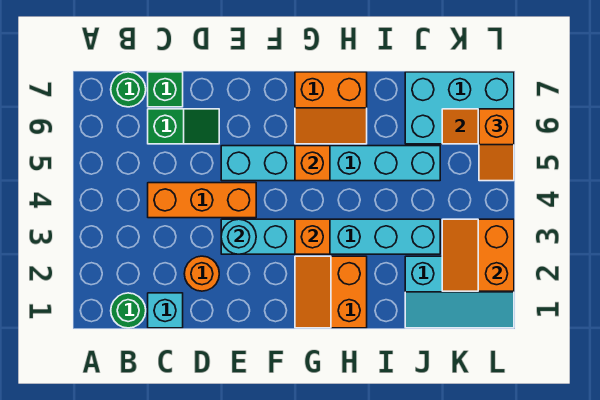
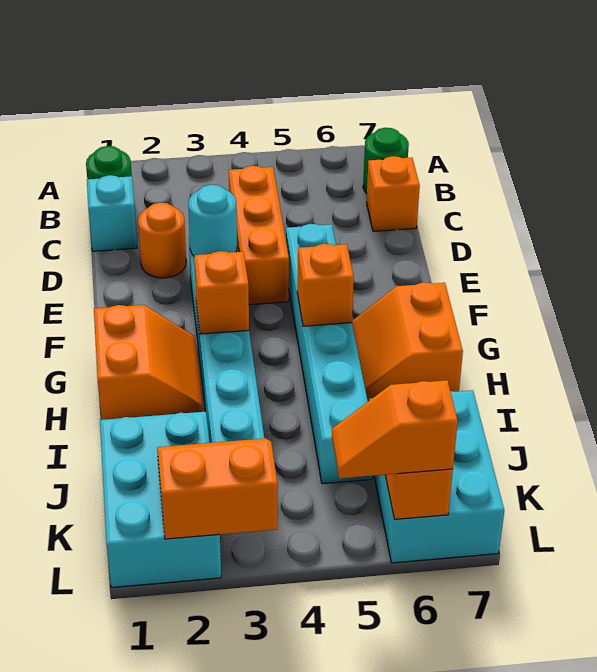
green 1x2 slope [148,109,219,144] -> none
green 1x1 brick [148,72,183,107] -> orange 1x1 brick [367,156,420,231]
orange 2x2 slope [295,256,367,328] -> orange 2x2 slope turned to [94,305,203,420]
cyan 2x3 slope [405,256,514,328] -> cyan 2x3 brick [100,412,221,588]

